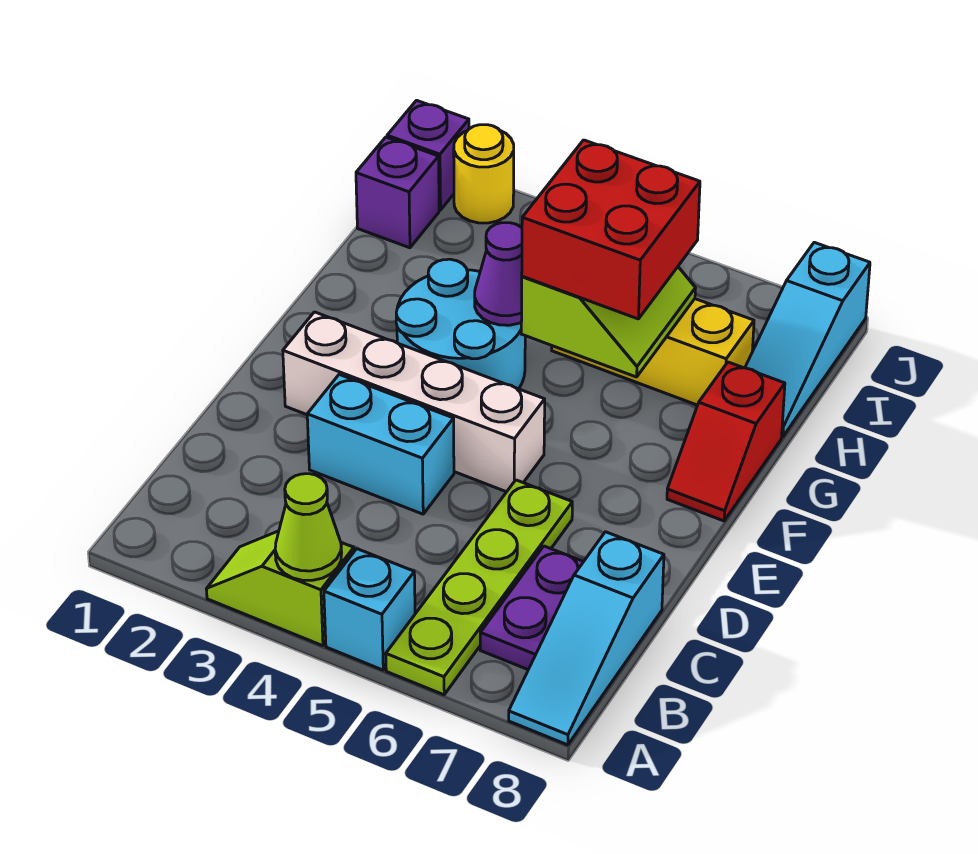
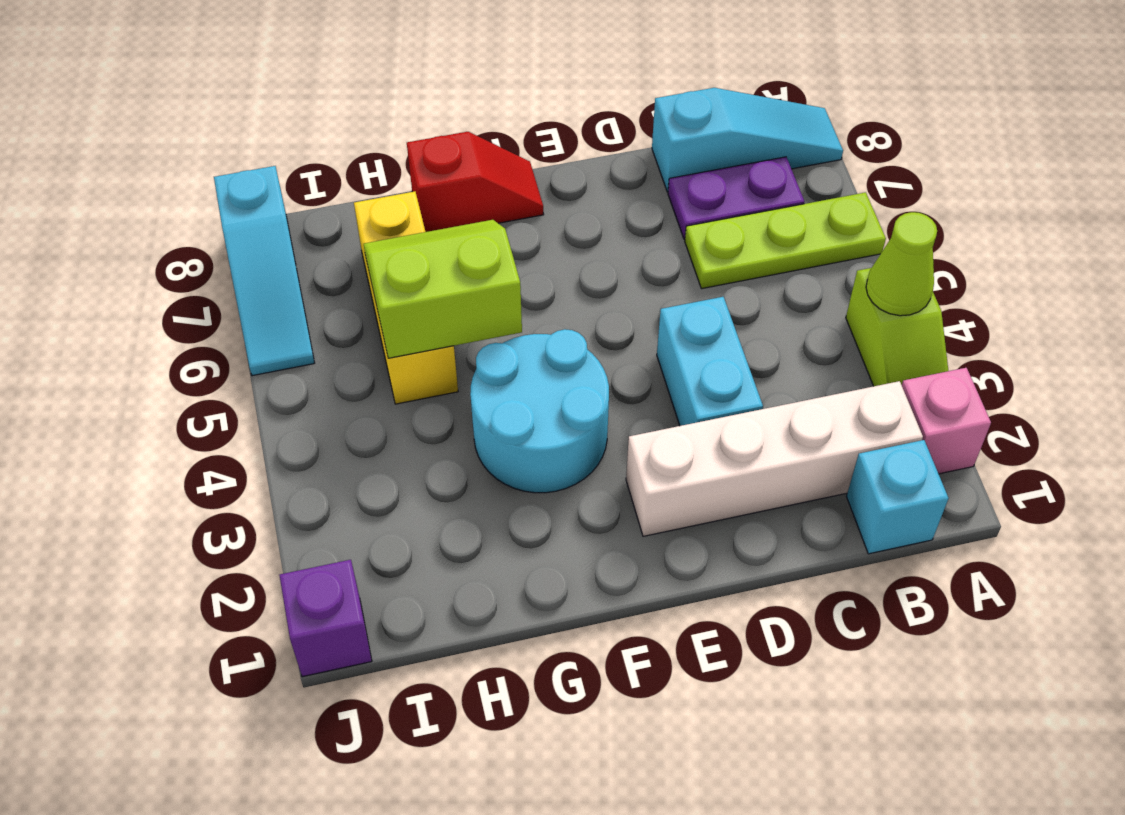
none -> pink 1x1 brick [902,368,991,474]
cyan 1x1 brick [324,549,415,670] -> cyan 1x1 brick moved to [847,440,948,554]
lime 1x4 plate [386,480,572,695] -> lime 1x3 plate [685,192,886,289]
white 1x4 brick [283,312,545,492] -> white 1x4 brick turned to [626,381,923,536]
purple 1x1 cone [475,223,522,325] -> none
red 2x2 brick [522,140,700,319] -> none
cyan 1x3 slope [745,242,870,437] -> cyan 1x3 slope turned to [214,166,315,376]
purple 1x1 brick [356,137,439,248] -> none
yellow 1x1 round brick [454,125,514,223] -> none

